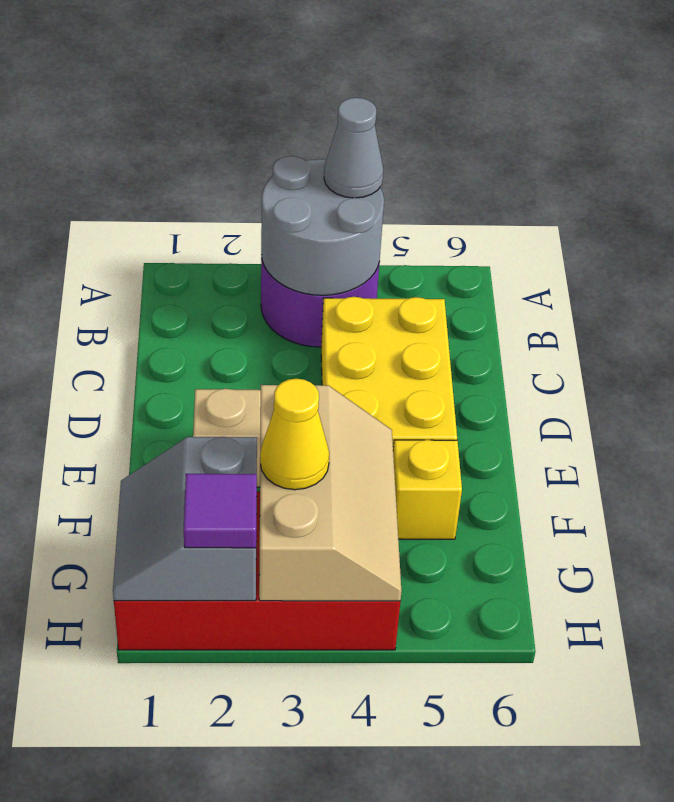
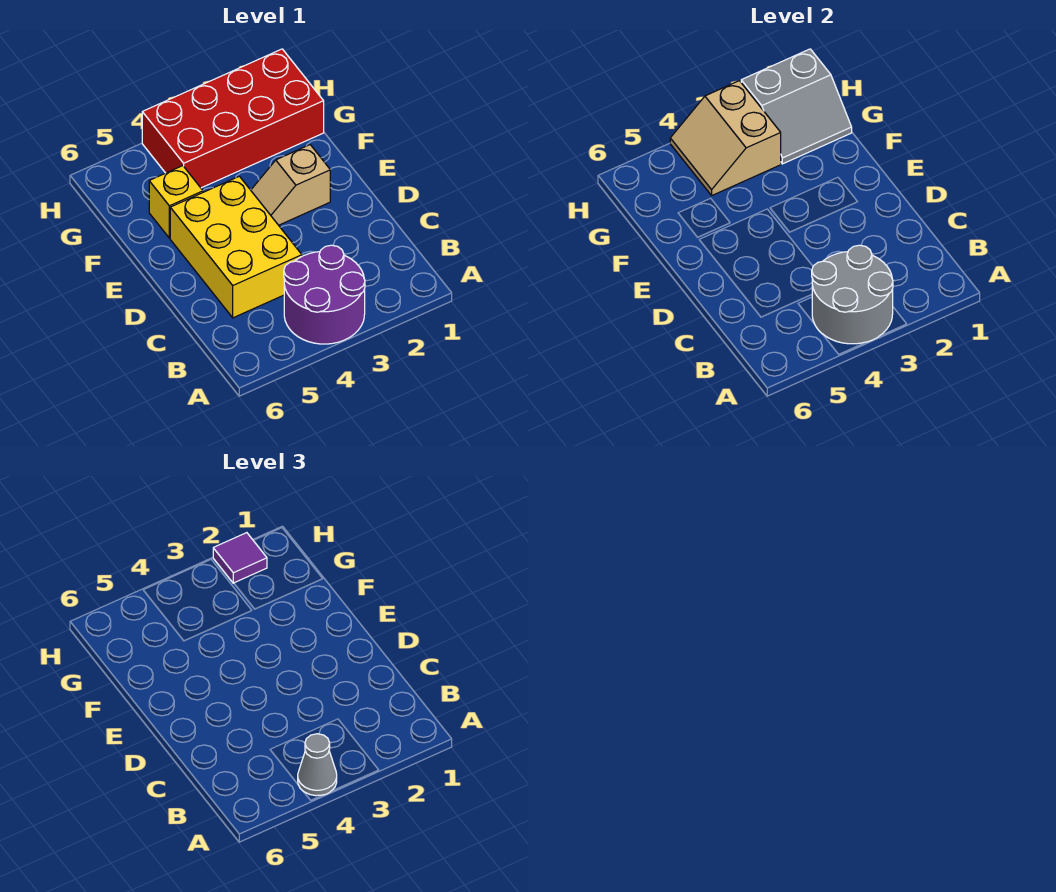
tan 2x3 slope [259,385,402,601] -> tan 2x2 slope [670,81,781,195]
grey 2x2 slope [113,437,257,601] -> grey 2x2 slope turned to [741,49,852,164]
yellow 1x1 cone [260,379,329,490] -> none

